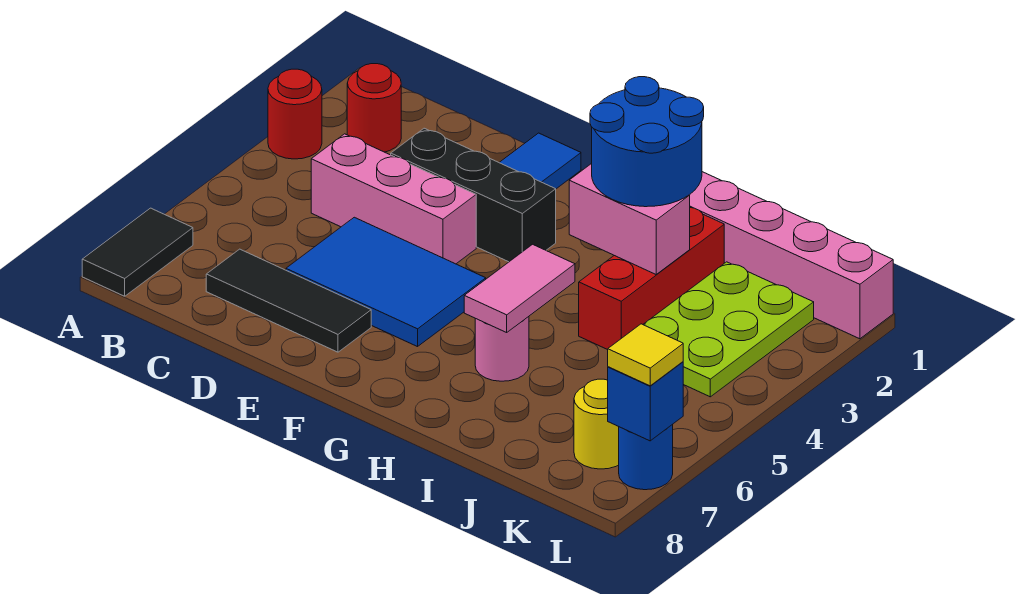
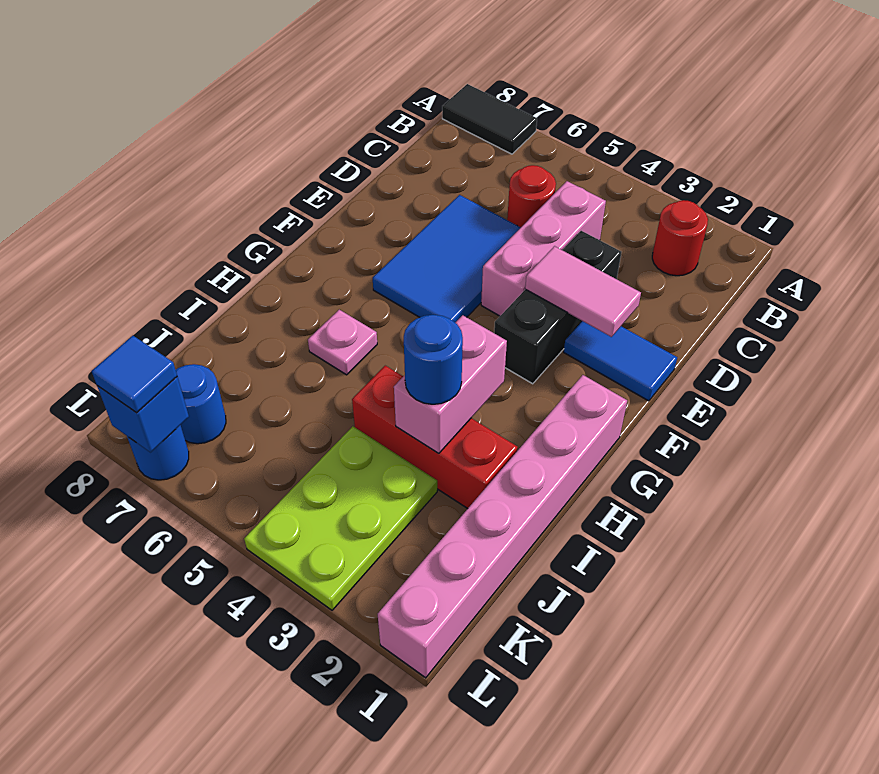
red 1x1 round brick [268,69,322,159] -> red 1x1 round brick moved to [507,165,556,227]
black 1x3 tile [206,249,371,352] -> none
blue 2x2 round brick [590,77,704,207] -> blue 1x1 round brick [404,315,463,404]
pink 1x2 tile [464,244,575,332] -> pink 1x2 tile moved to [525,246,641,337]
pink 1x1 round brick [475,317,529,381] -> pink 1x1 plate [308,310,377,375]
lime 2x3 plate [643,262,814,397] -> lime 2x3 plate turned to [244,426,437,610]
yellow 1x1 round brick [574,379,619,469] -> blue 1x1 round brick [176,364,226,444]
yellow 1x1 tile [608,324,683,386] -> blue 1x1 tile [92,336,177,413]

